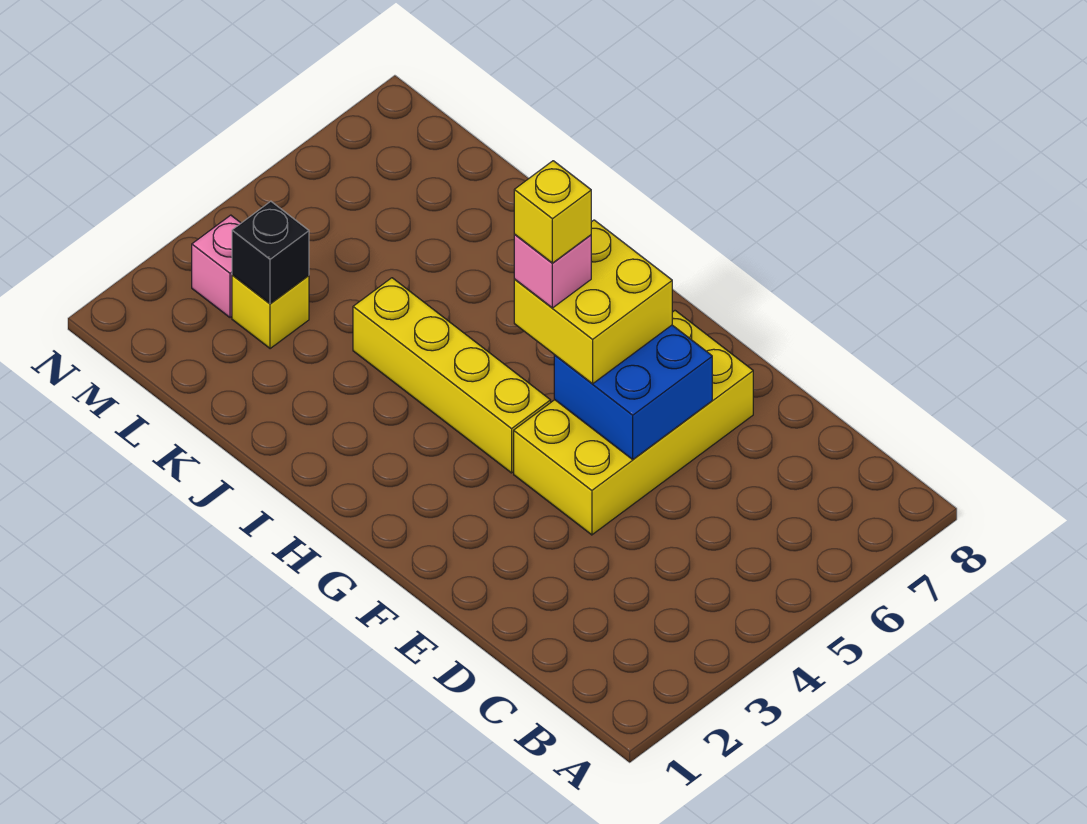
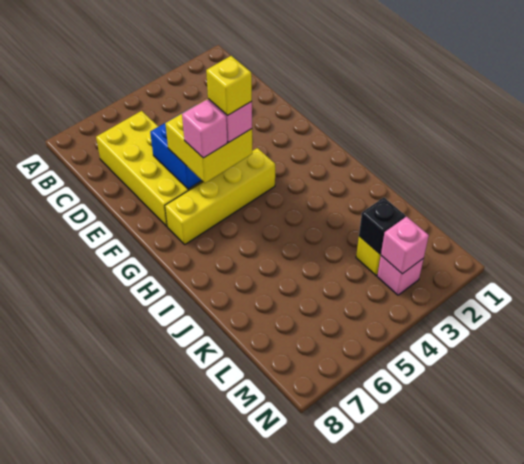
yellow 2x4 brick [514,311,753,535] -> yellow 2x4 brick turned to [96,111,203,226]
yellow 1x4 brick [353,278,551,473] -> yellow 1x4 brick turned to [165,148,275,244]
none -> pink 1x1 brick [182,99,227,158]
none -> pink 1x1 brick [381,217,429,274]

